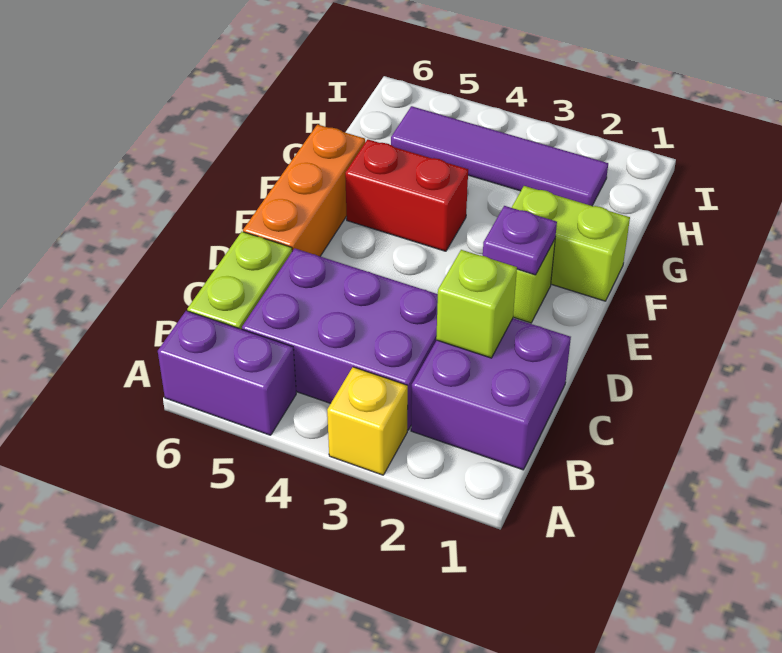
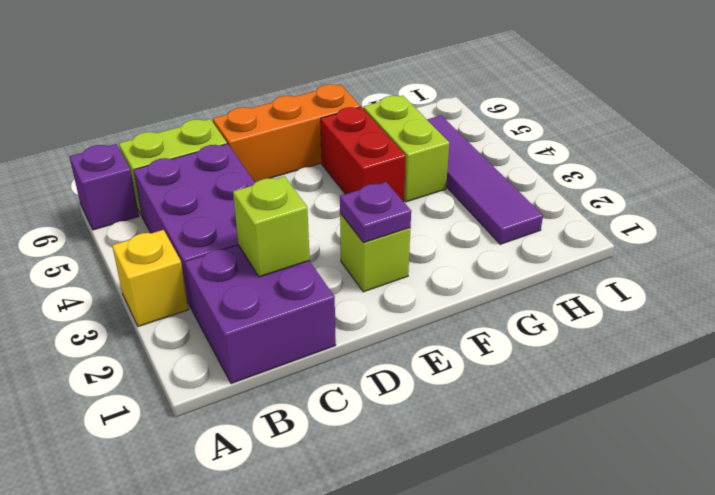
purple 1x2 brick [158,311,296,435] -> purple 1x1 brick [69,144,139,230]
lime 1x2 brick [512,186,630,301] -> lime 1x2 brick moved to [363,96,449,202]

